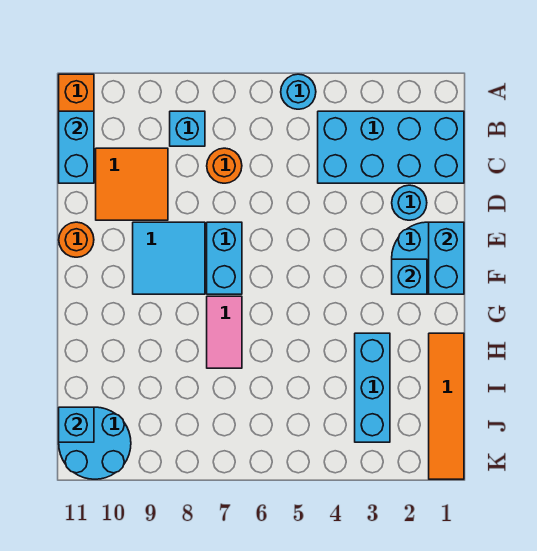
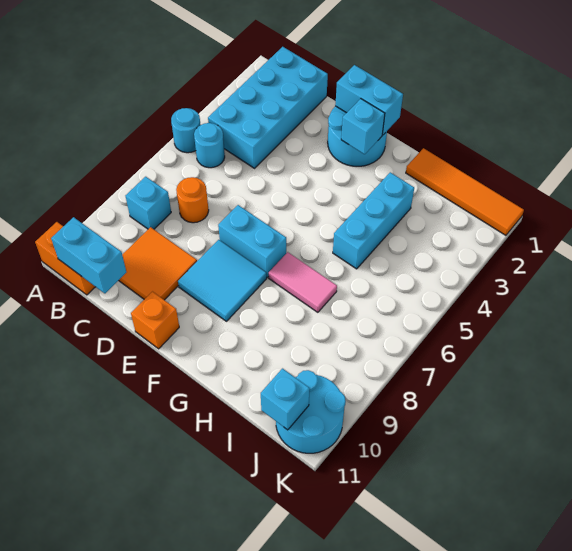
cyan 1x1 round brick [392,185,427,220] -> cyan 1x1 round brick moved to [194,123,225,168]
orange 1x1 round brick [59,222,94,257] -> orange 1x1 brick [131,292,179,349]
cyan 1x3 brick [355,333,390,442] -> cyan 1x3 brick turned to [333,172,414,269]

